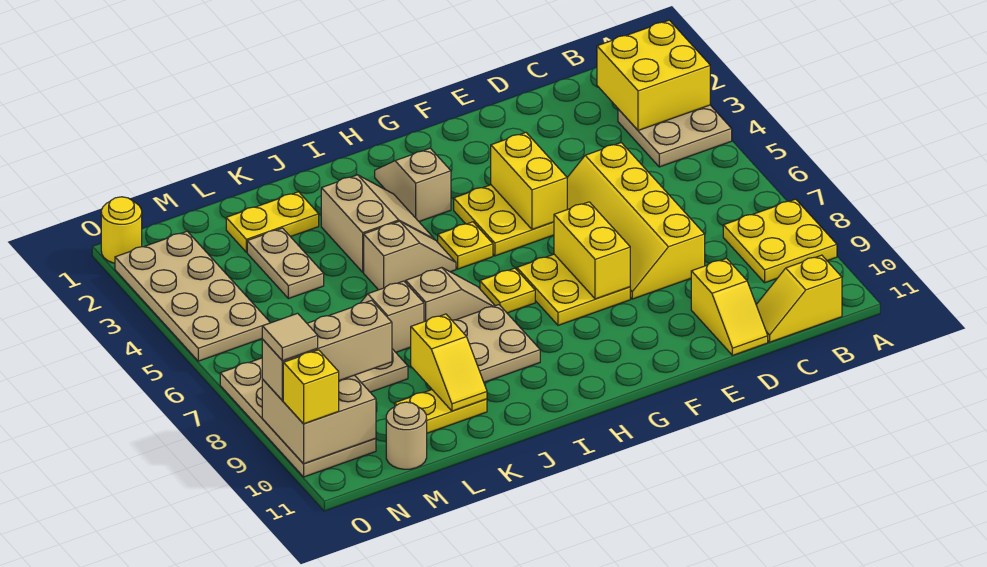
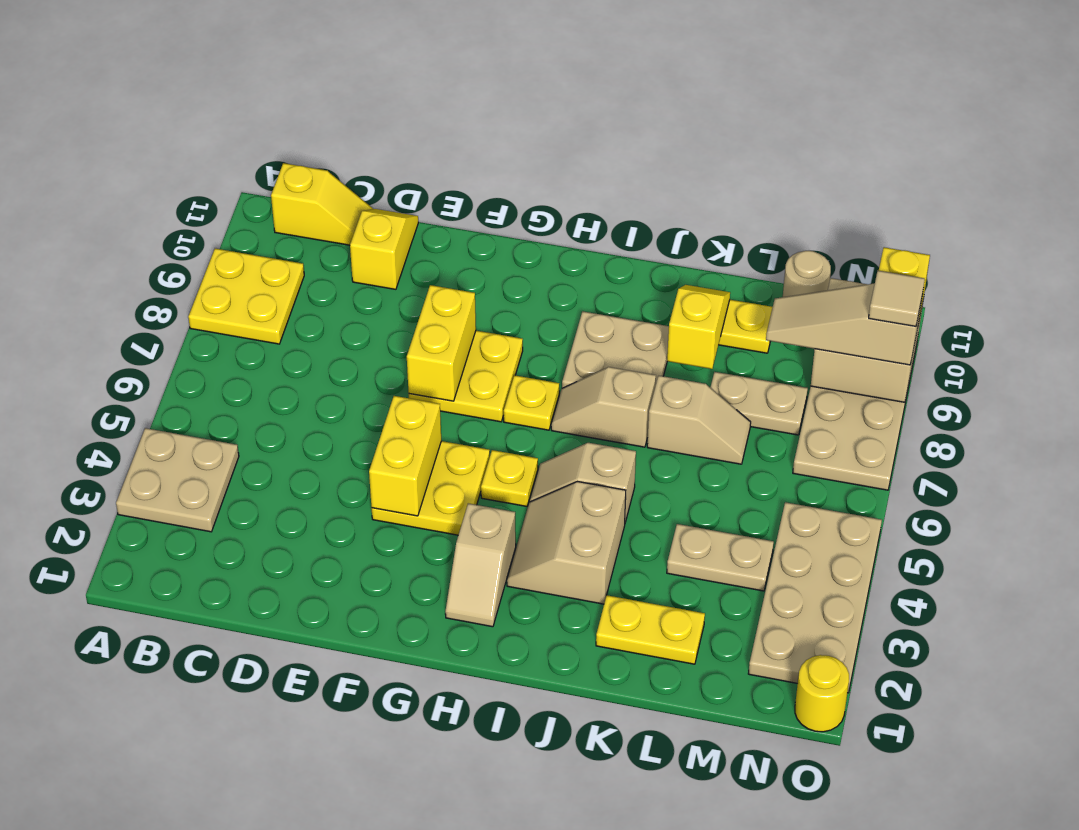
yellow 2x2 brick [597,20,710,130] -> none
yellow 2x4 slope [567,143,705,299] -> none
tan 1x2 plate [247,228,324,299] -> tan 1x2 plate turned to [667,524,774,591]
tan 1x3 brick [262,300,392,401] -> tan 1x3 slope [766,283,922,365]

